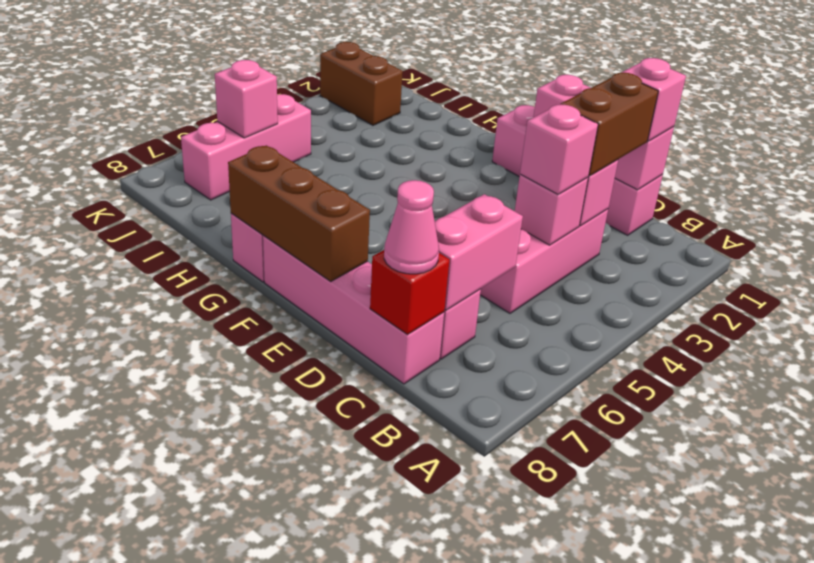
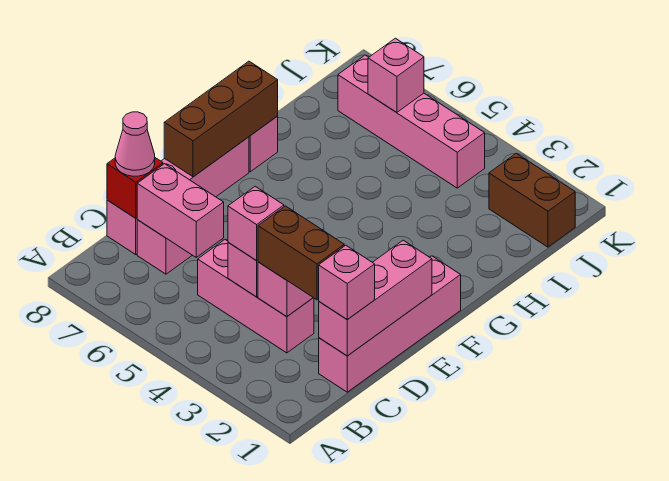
brown 1x2 brick [320,42,403,125] -> brown 1x2 brick turned to [489,153,575,247]
pink 1x3 brick [181,94,311,200] -> pink 1x4 brick [338,55,485,188]

